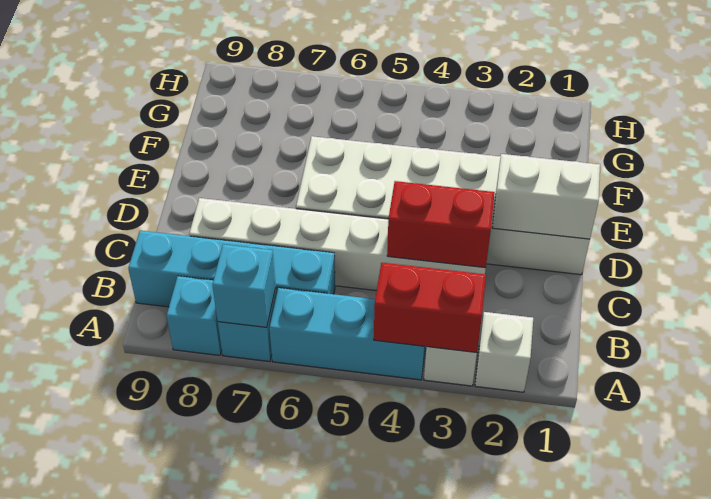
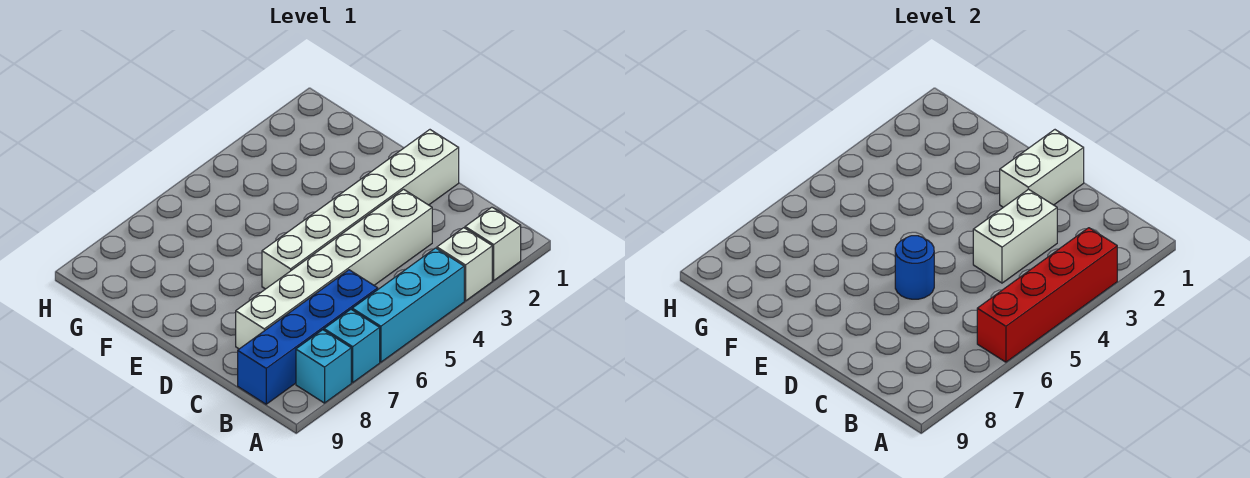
red 1x2 brick [374,263,486,353] -> red 1x4 brick [977,228,1117,362]
cyan 1x1 brick [212,244,276,327] -> none
cyan 1x4 brick [128,231,335,307] -> blue 1x4 brick [238,270,378,404]
red 1x2 brick [387,181,495,268] -> white 1x2 brick [973,189,1057,283]
white 2x6 brick [296,136,590,275] -> white 1x6 brick [262,130,459,289]
none -> blue 1x1 round brick [895,236,934,299]

